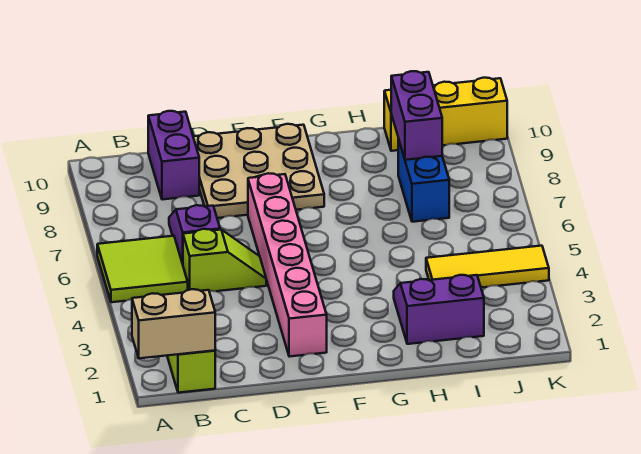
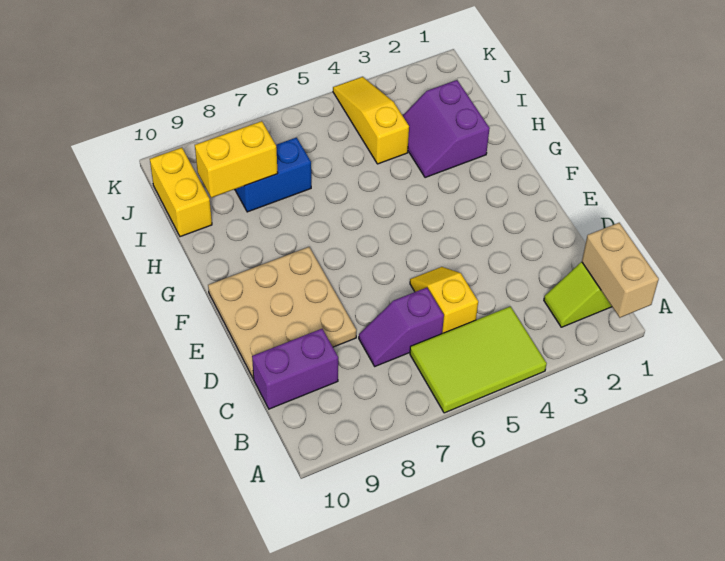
lime 2x2 tile [97,236,188,302] -> lime 2x3 tile [410,306,547,413]
lime 1x2 slope [183,229,266,291] -> yellow 1x2 slope [410,267,478,334]
pink 1x6 brick [248,173,327,357] -> none
yellow 1x3 tile [426,246,549,288] -> yellow 1x3 slope [333,77,409,164]
purple 1x2 brick [391,71,442,160] -> yellow 1x2 brick [195,121,278,198]
yellow 1x3 brick [384,78,507,151] -> yellow 1x2 brick [150,148,212,237]

